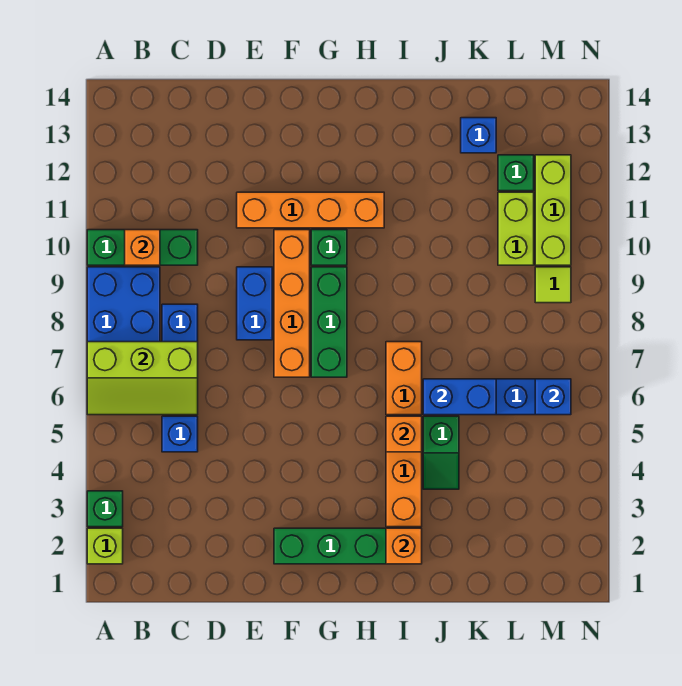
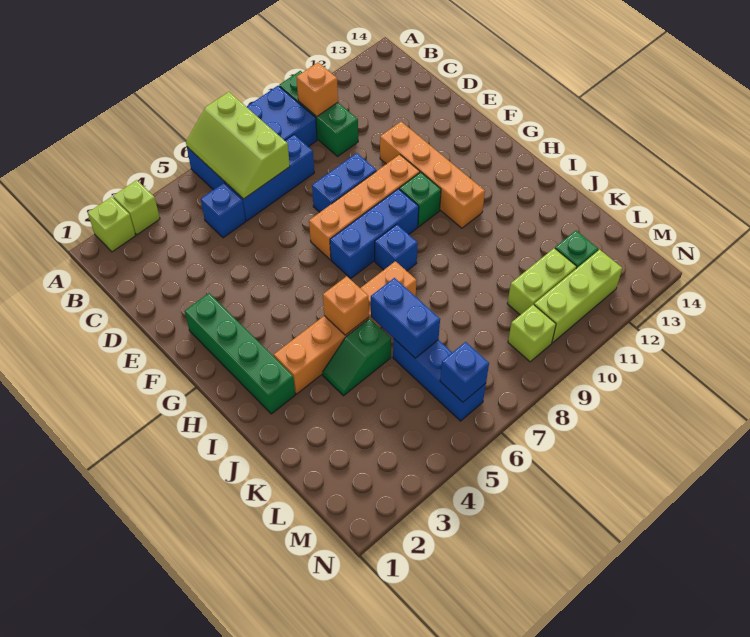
green 1x1 brick [87,491,123,527] -> lime 1x1 brick [113,180,160,235]
green 1x3 brick [311,267,347,377] -> blue 1x3 brick [330,189,419,278]
orange 1x1 brick [386,528,422,564] -> none
blue 1x1 brick [461,118,496,153] -> blue 1x1 brick moved to [375,224,418,271]
lime 1x1 tile [535,267,571,303] -> lime 1x1 brick [508,305,556,362]

